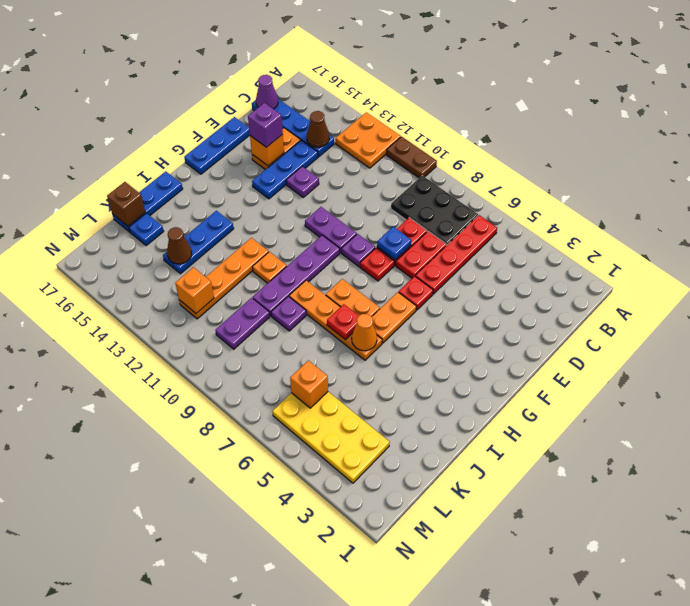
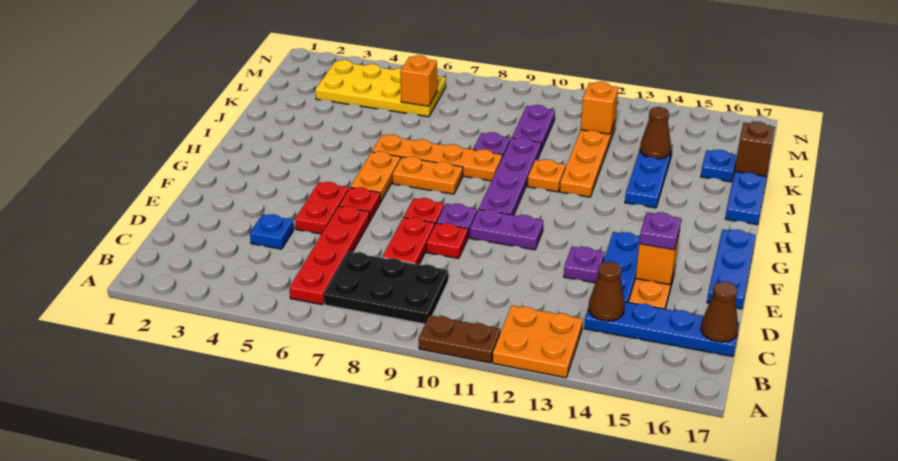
purple 1x1 cone [256,75,278,109] -> brown 1x1 cone [701,282,738,342]
red 1x2 plate [396,231,446,278] -> red 1x2 plate moved to [295,182,349,234]
blue 1x1 plate [377,227,411,260] -> blue 1x1 plate moved to [250,214,294,249]
purple 1x1 brick [248,103,283,147] -> purple 1x1 plate [639,212,681,250]
orange 1x1 cone [352,314,377,351] -> none
red 1x1 plate [327,304,359,340] -> red 1x1 plate moved to [427,223,468,258]

